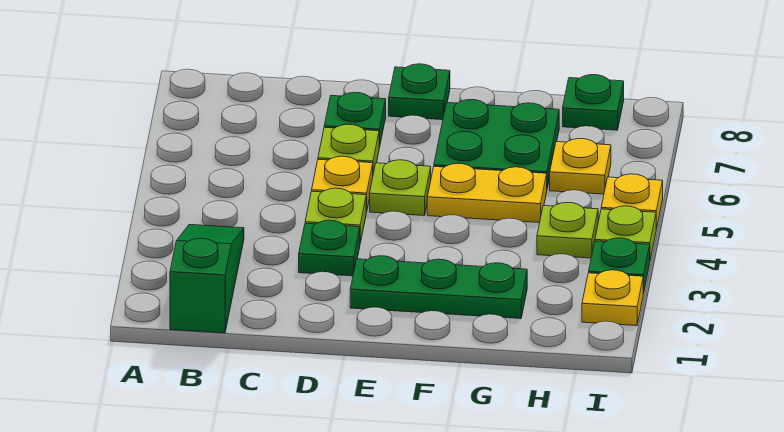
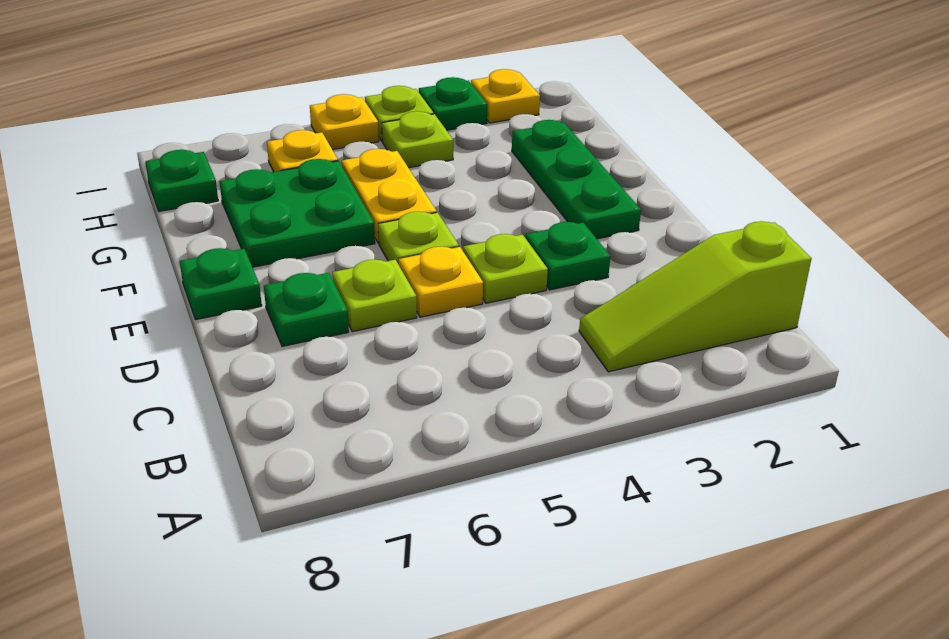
green 1x3 slope [170,225,244,333] -> lime 1x3 slope [579,221,812,372]

